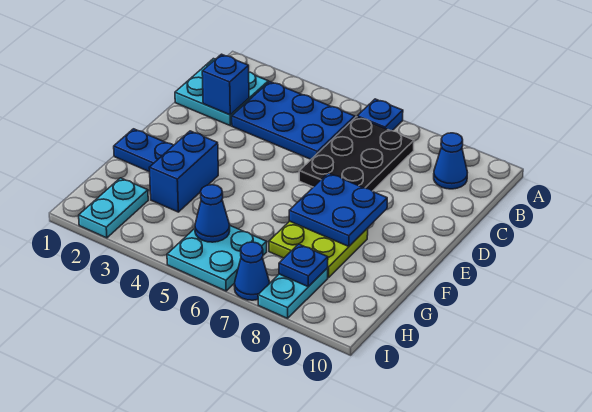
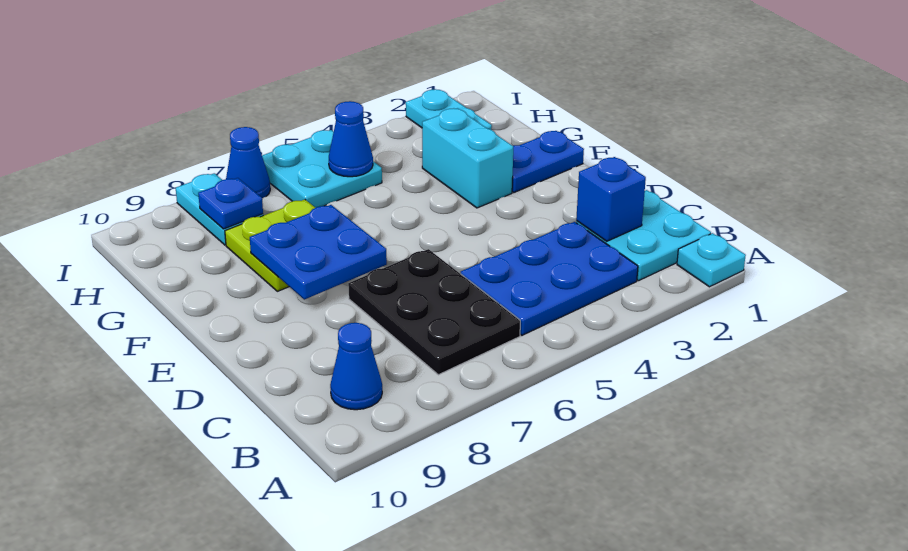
none -> cyan 1x1 plate [677,233,746,287]
blue 1x1 plate [357,99,403,131] -> none
blue 1x2 brick [149,131,218,212] -> cyan 1x2 brick [422,108,513,208]

